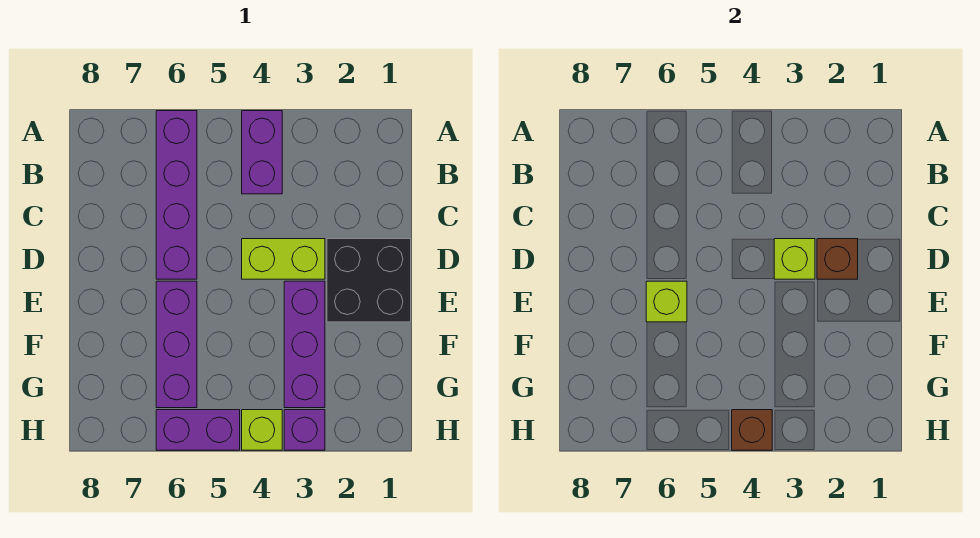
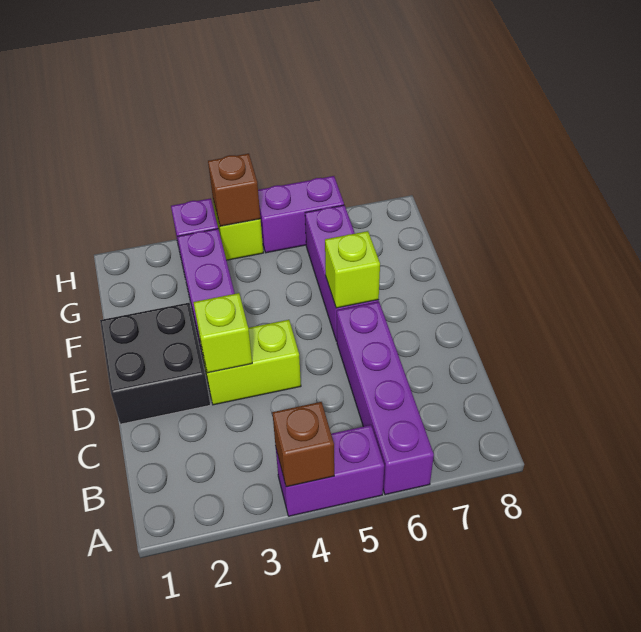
purple 1x2 brick [242,111,282,194] -> purple 1x2 brick turned to [276,425,384,516]
brown 1x1 brick [817,239,858,279] -> brown 1x1 brick moved to [272,402,334,487]

